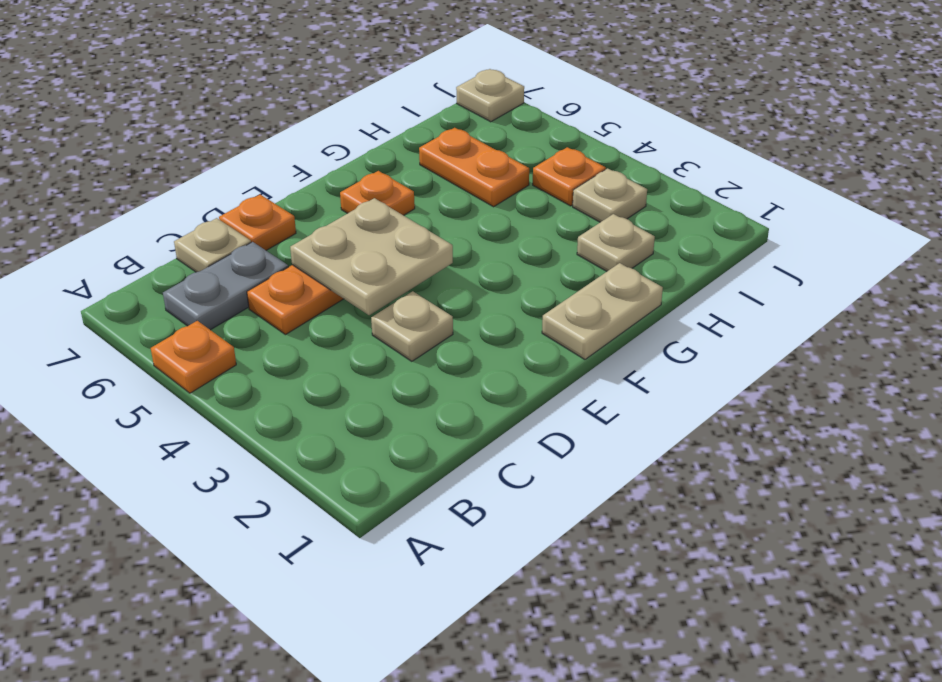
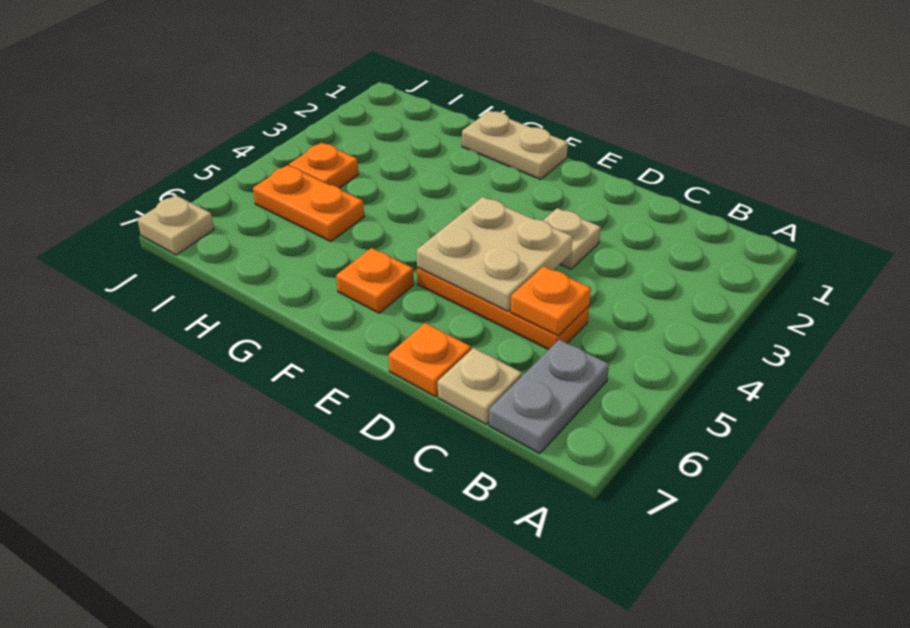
orange 1x1 plate [151,321,236,393] -> orange 1x1 plate moved to [511,266,591,336]
grey 1x2 plate [163,242,288,330] -> grey 1x2 plate turned to [489,340,609,454]
tan 1x1 plate [577,214,655,271] -> none
orange 1x2 plate [419,128,529,207] -> orange 1x2 plate turned to [253,165,364,242]
tan 1x1 plate [573,168,647,222] -> none

